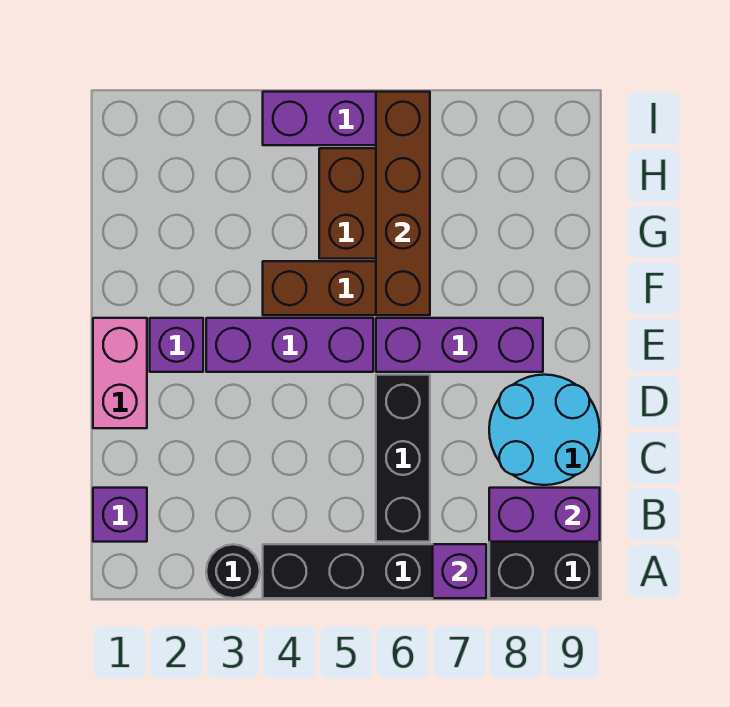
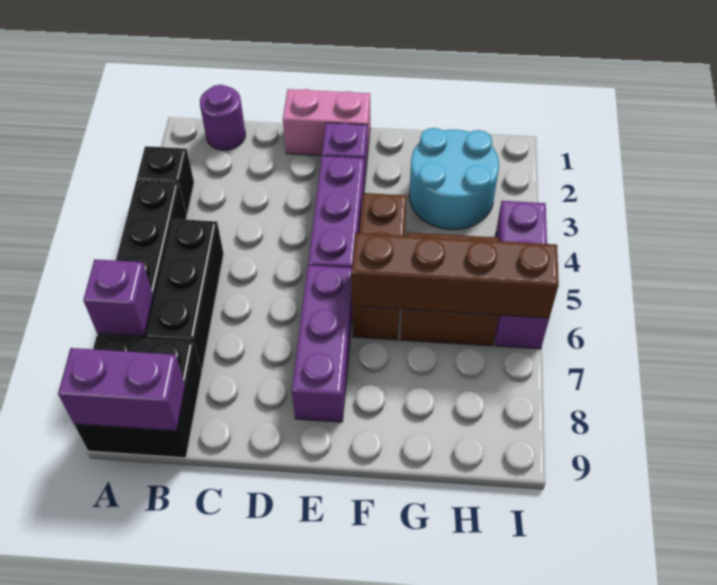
black 1x1 round brick [206,544,260,598] -> black 1x1 brick [137,146,194,214]
purple 1x1 brick [93,488,147,542] -> purple 1x1 round brick [200,85,245,150]
black 1x3 brick [376,375,430,542] -> black 1x3 brick turned to [147,219,224,369]
purple 1x2 brick [489,488,600,542] -> purple 1x2 brick turned to [58,348,185,431]
cyan 2x2 round brick [489,375,600,485] -> cyan 2x2 round brick moved to [409,128,499,230]

